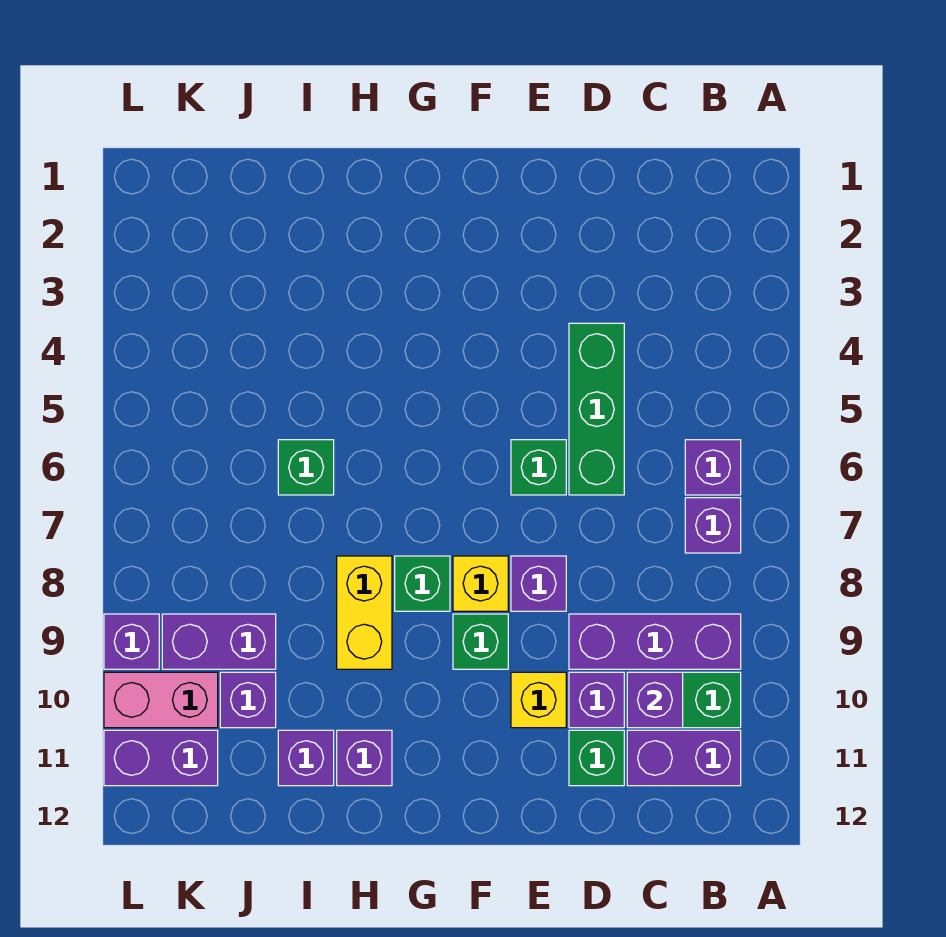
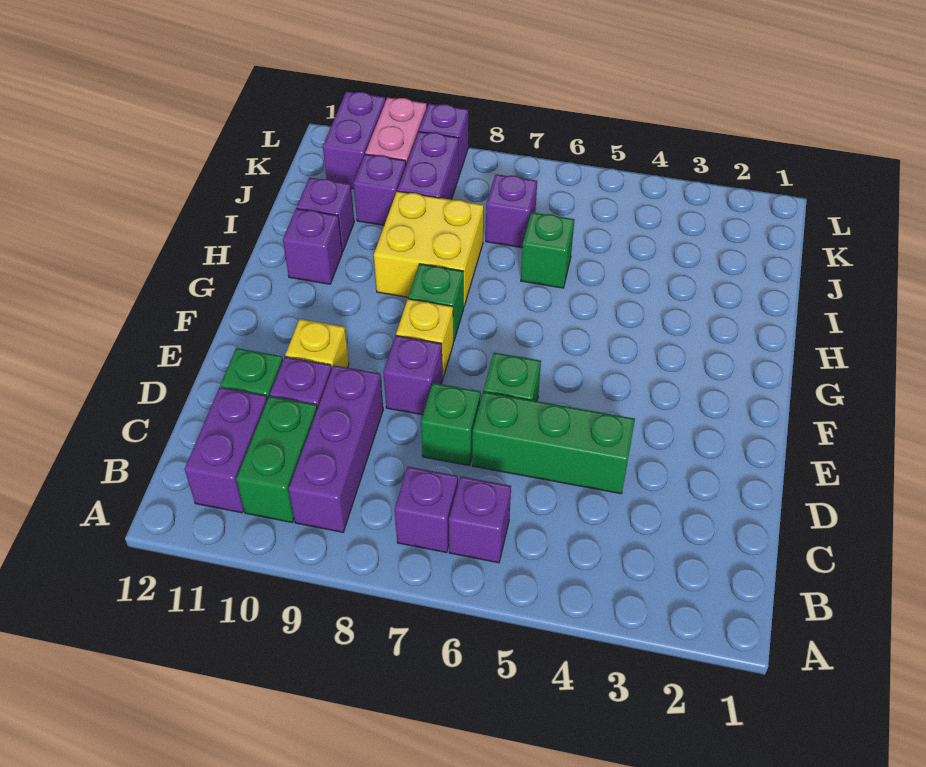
purple 1x1 brick [627,672,683,728] -> purple 1x1 brick moved to [486,174,537,248]
green 1x1 brick [453,614,508,669] -> green 1x1 brick moved to [421,383,481,466]
yellow 1x2 brick [337,556,392,669] -> yellow 2x2 brick [374,191,484,306]

